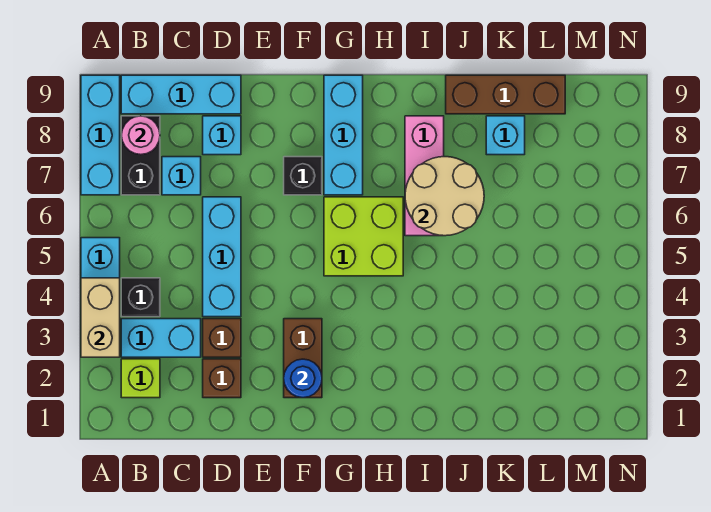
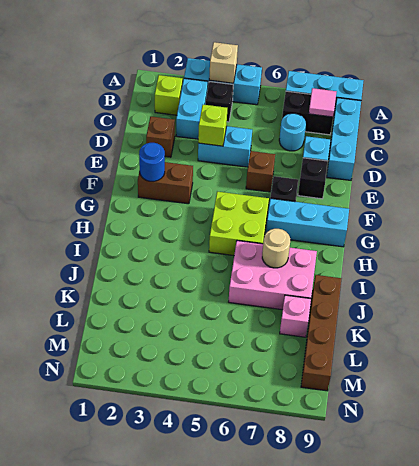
tan 1x2 brick [81,278,120,357] -> tan 1x1 brick [209,42,238,83]
pink 1x1 round brick [121,116,160,155] -> pink 1x1 tile [309,88,336,117]
cyan 1x1 brick [162,157,201,195] -> cyan 1x1 round brick [279,113,306,151]
brown 1x1 brick [203,319,241,357] -> brown 1x1 brick moved to [246,151,275,192]
cyan 1x3 brick [203,197,241,317] -> cyan 1x2 brick [198,126,252,167]
none -> lime 1x1 brick [198,105,227,146]
none -> black 1x1 brick [298,158,328,199]
pink 1x3 brick [405,116,444,236] -> pink 2x3 brick [229,241,317,310]
tan 2x2 round brick [405,157,484,236] -> tan 1x1 round brick [262,229,290,268]
brown 1x3 brick [446,75,565,114] -> brown 1x4 brick [301,275,341,391]
cyan 1x1 brick [486,116,525,155] -> pink 1x1 brick [280,295,311,337]

